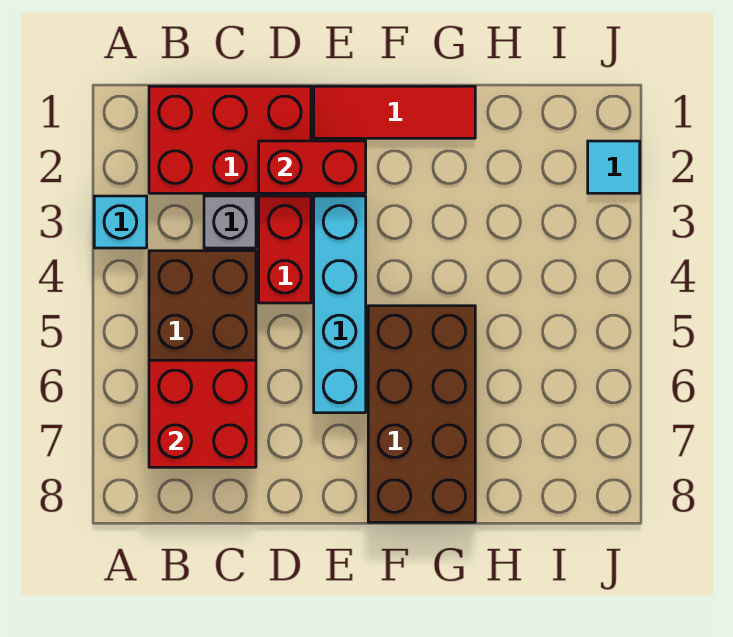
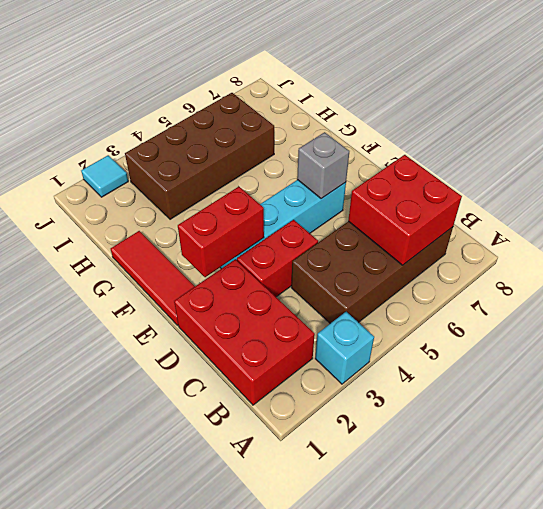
grey 1x1 brick [204,196,256,248] -> grey 1x1 brick moved to [297,132,349,199]
red 1x2 brick [259,141,366,193] -> red 1x2 brick turned to [178,186,264,277]
brown 2x4 brick [368,306,475,522] -> brown 2x4 brick moved to [125,93,274,219]

